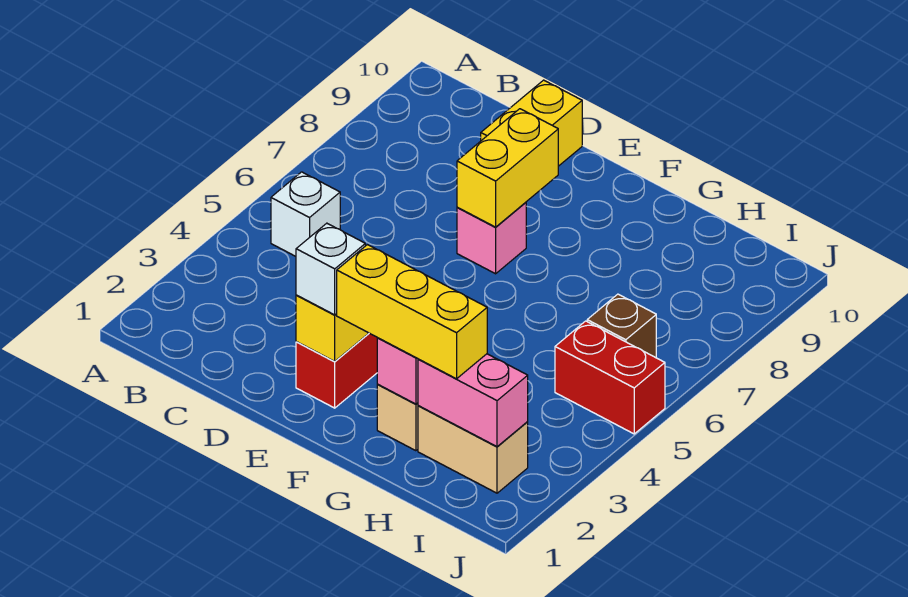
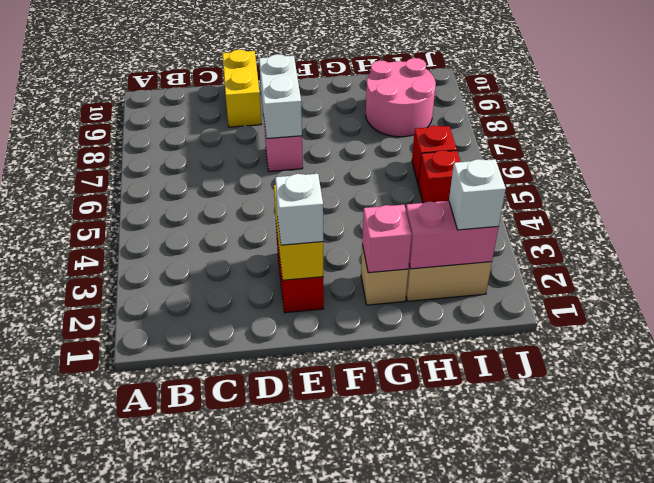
white 1x1 brick [271,172,340,256] -> white 1x1 brick moved to [449,159,506,230]
yellow 1x2 brick [457,109,558,227] -> white 1x2 brick [259,54,302,139]
yellow 1x3 brick [337,245,487,379] -> none
none -> pink 2x2 round brick [366,58,436,137]
red 1x2 brick [555,321,665,434] -> red 1x1 brick [418,150,461,203]
brown 1x1 brick [587,294,656,358] -> red 1x1 brick [412,125,457,185]

